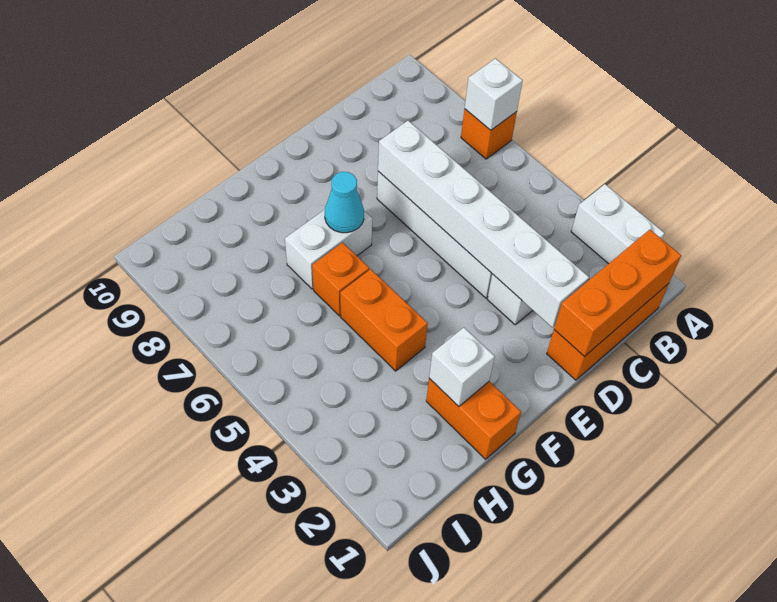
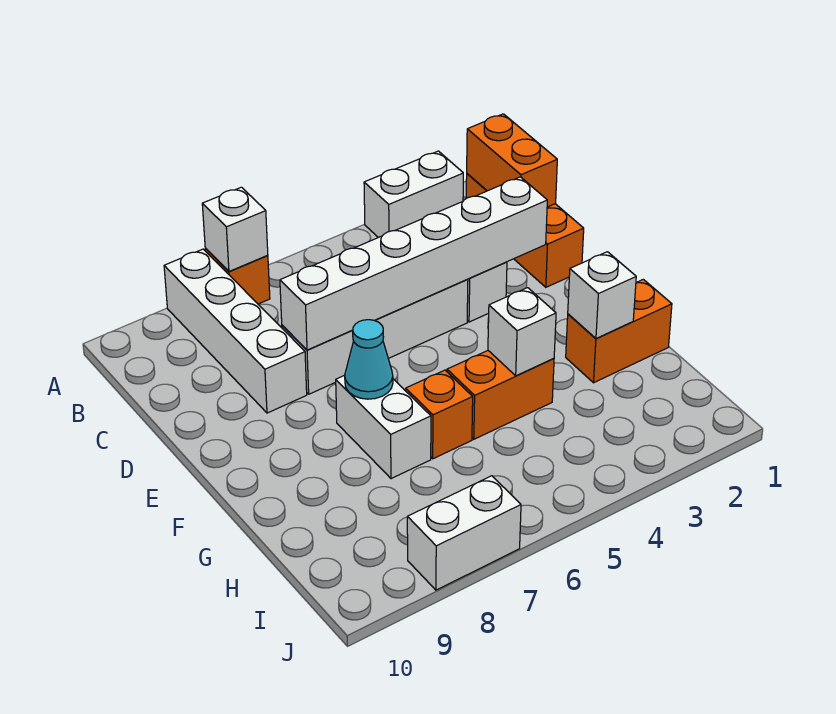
none -> white 1x4 brick [164,249,307,413]
orange 1x3 brick [554,230,681,356] -> orange 1x2 brick [467,114,557,207]
none -> white 1x1 brick [488,288,556,376]
none -> white 1x2 brick [407,476,521,590]

